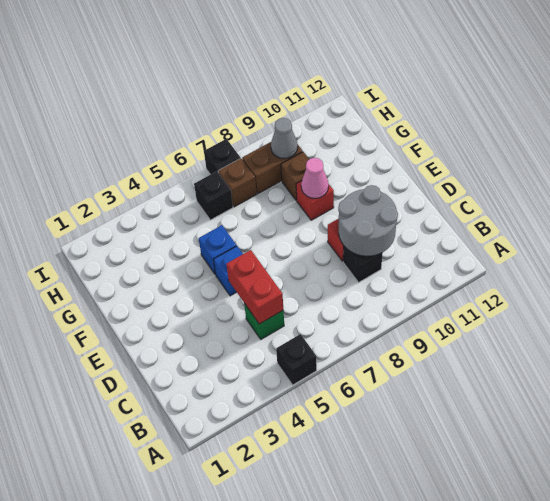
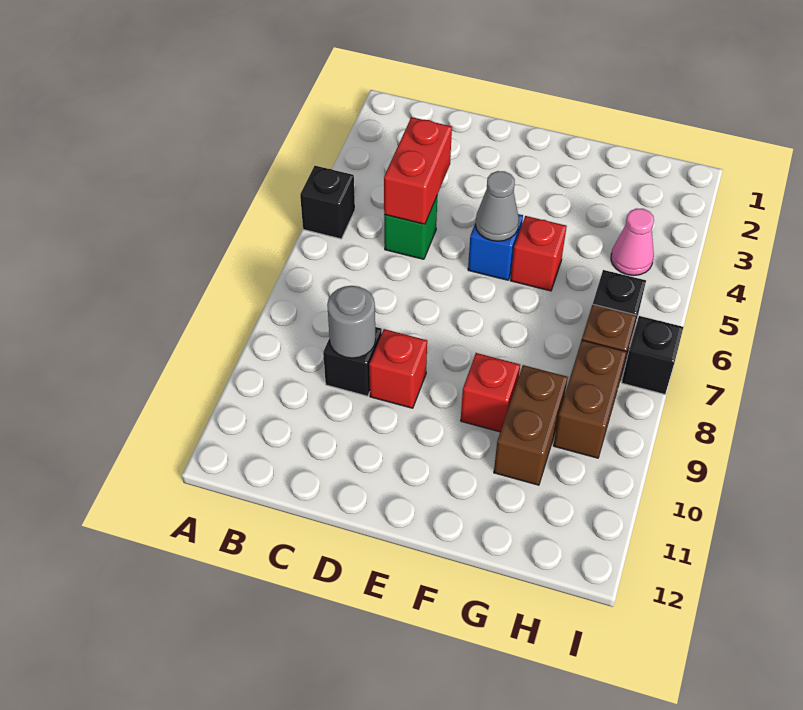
red 1x2 brick [226,250,283,324] -> red 1x2 brick turned to [384,117,452,224]
grey 2x2 round brick [338,185,398,256] -> grey 1x1 round brick [327,286,376,358]
blue 1x1 brick [199,225,237,275] -> red 1x1 brick [510,216,567,291]
pink 1x1 cone [301,158,329,198] -> pink 1x1 cone moved to [611,208,654,275]
brown 1x1 brick [281,152,309,200] -> brown 1x2 brick [494,365,568,485]
grey 1x1 cone [271,118,298,159] -> grey 1x1 cone moved to [476,171,519,241]

